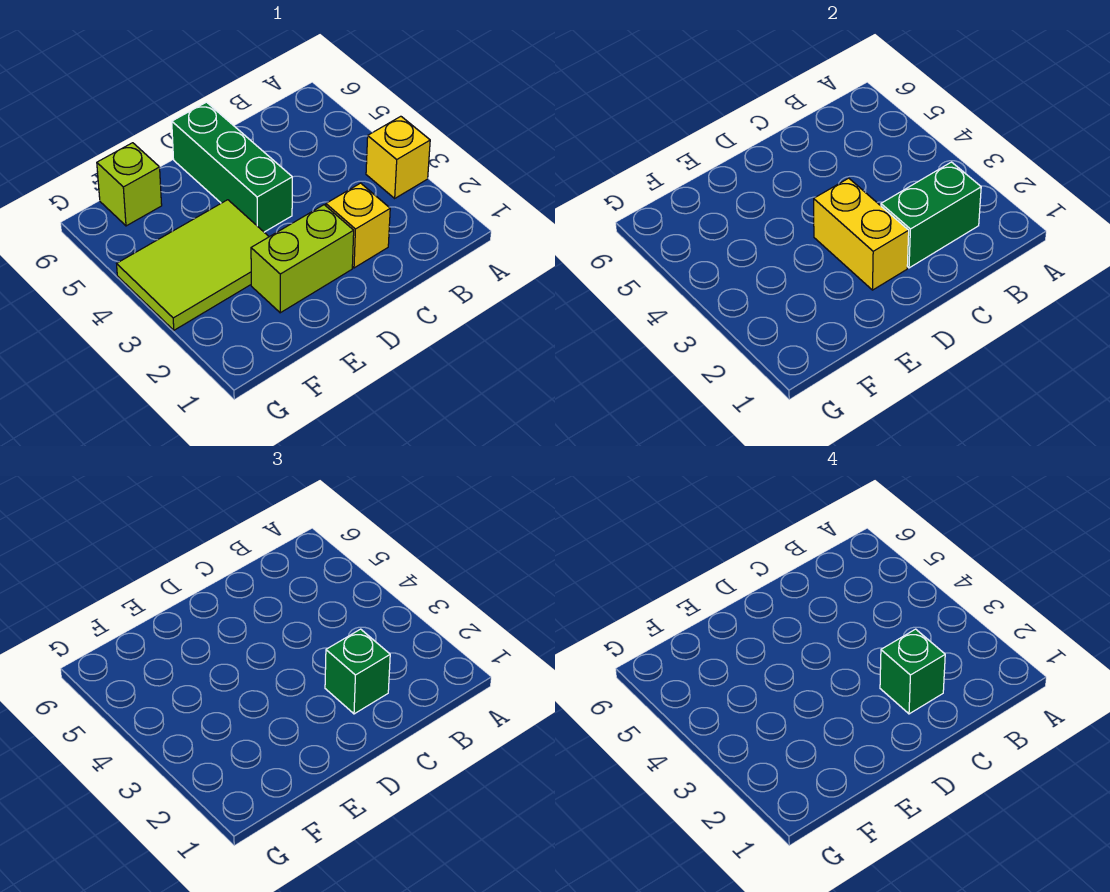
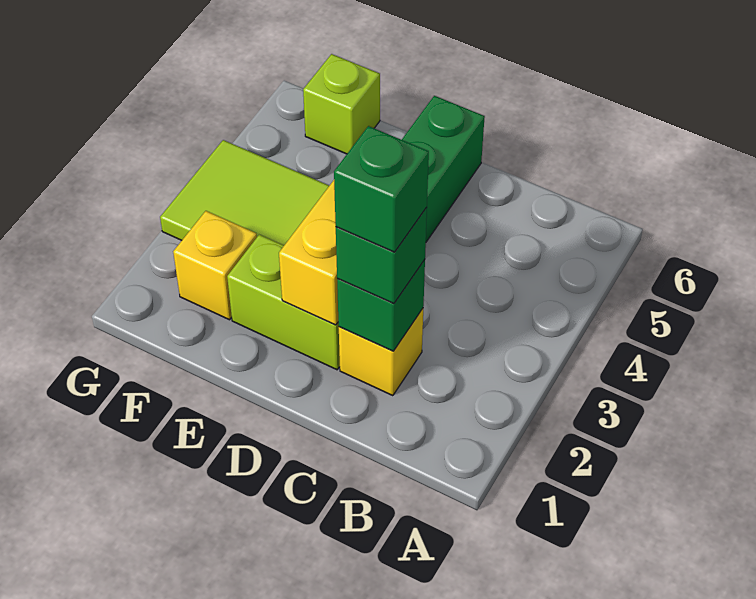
yellow 1x1 brick [366,116,430,198] -> yellow 1x1 brick moved to [173,211,257,320]
green 1x2 brick [881,162,981,268] -> green 1x1 brick [337,260,425,351]

